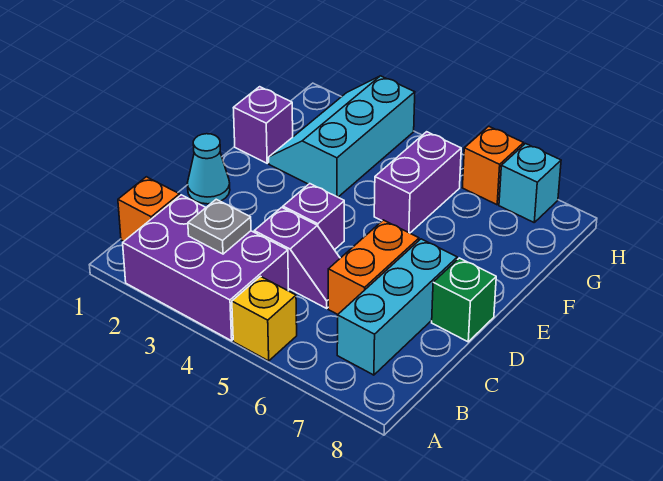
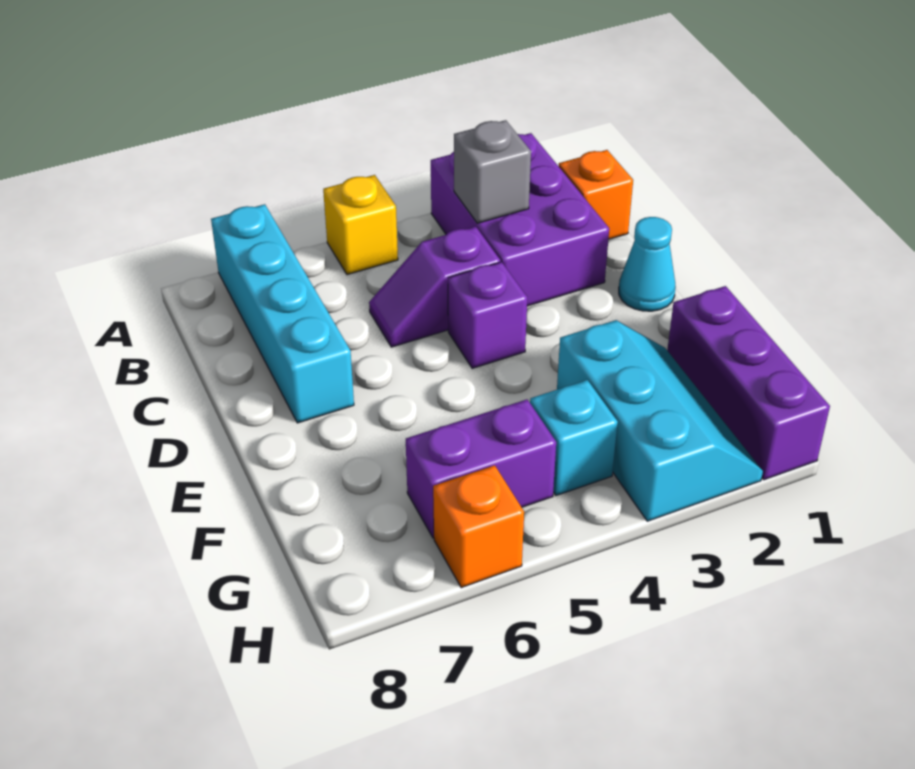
purple 2x3 brick [123,195,289,341] -> purple 2x3 brick turned to [431,133,609,306]
grey 1x1 plate [188,199,251,254] -> grey 1x1 brick [454,120,531,223]
cyan 1x3 brick [337,239,457,375] -> cyan 1x4 brick [211,204,354,423]
orange 1x2 brick [328,220,419,314] -> none
green 1x1 brick [432,258,496,342] -> none
purple 1x1 brick [233,87,293,163] -> purple 1x3 brick [667,286,830,480]
purple 1x2 brick [374,132,461,233] -> purple 1x2 brick turned to [406,399,556,538]
cyan 1x1 brick [499,144,561,222] -> cyan 1x1 brick moved to [530,380,618,495]

